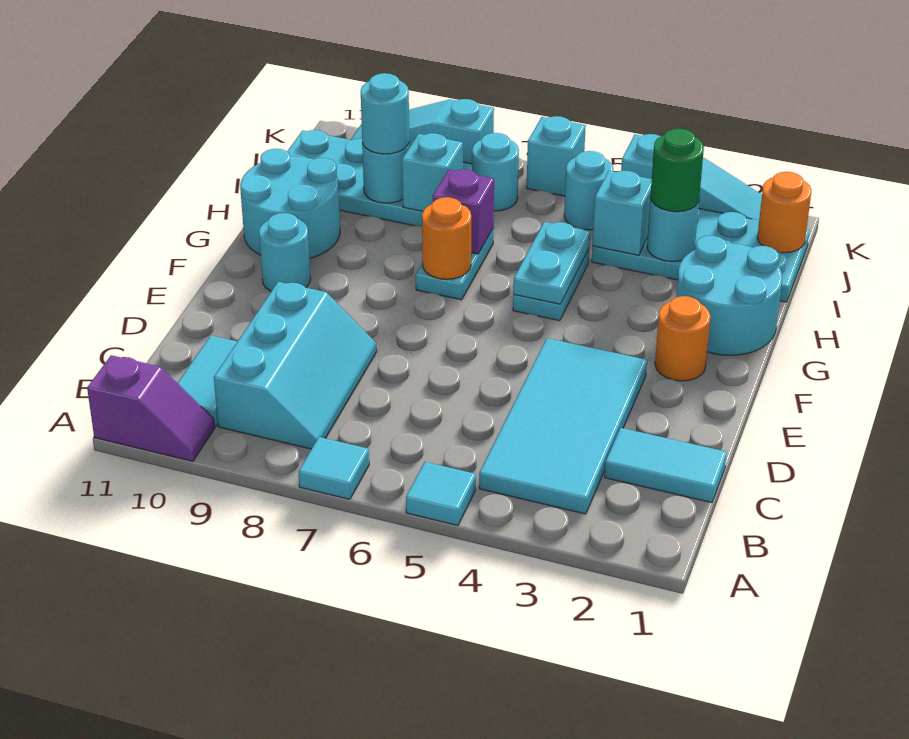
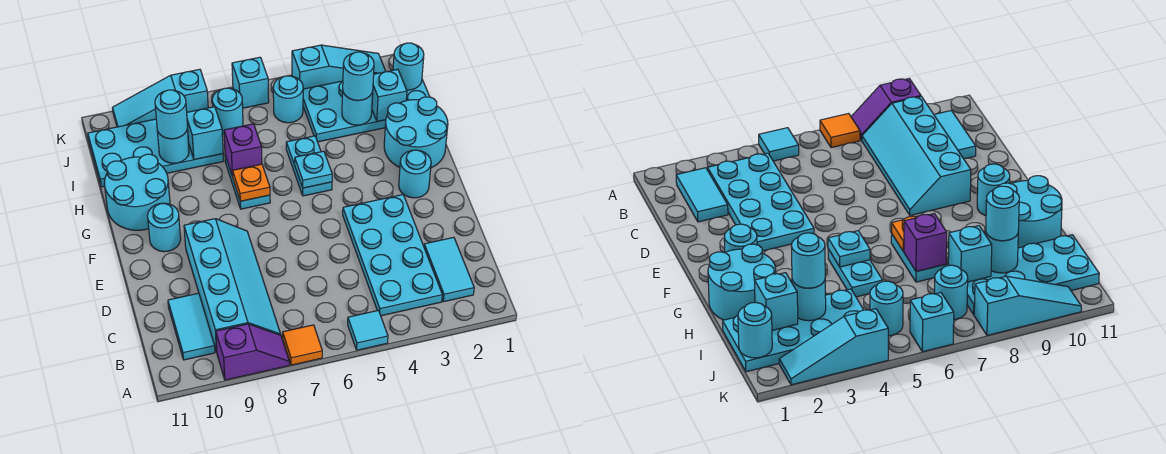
cyan 1x1 tile [298,437,369,499] -> orange 1x1 tile [283,325,322,365]
purple 1x2 slope [87,355,215,461] -> purple 1x2 slope moved to [216,324,289,380]
cyan 2x4 tile [479,338,647,514] -> cyan 2x4 plate [343,195,442,316]
cyan 2x3 slope [214,282,377,449] -> cyan 2x4 slope [184,219,281,352]
cyan 1x2 tile [605,428,727,503] -> cyan 1x2 tile turned to [424,237,474,302]
orange 1x1 round brick [655,296,710,381] -> cyan 1x1 round brick [399,150,431,198]
cyan 1x2 plate [513,222,590,304] -> cyan 1x1 plate [295,151,332,188]
orange 1x1 round brick [422,197,471,279] -> orange 1x1 plate [233,164,270,201]
green 1x1 round brick [650,129,704,212] -> cyan 1x1 round brick [343,52,374,100]
cyan 1x1 brick [593,171,652,255] -> cyan 1x1 brick moved to [372,69,407,121]
orange 1x1 round brick [757,172,811,253] -> cyan 1x1 round brick [393,43,424,90]

